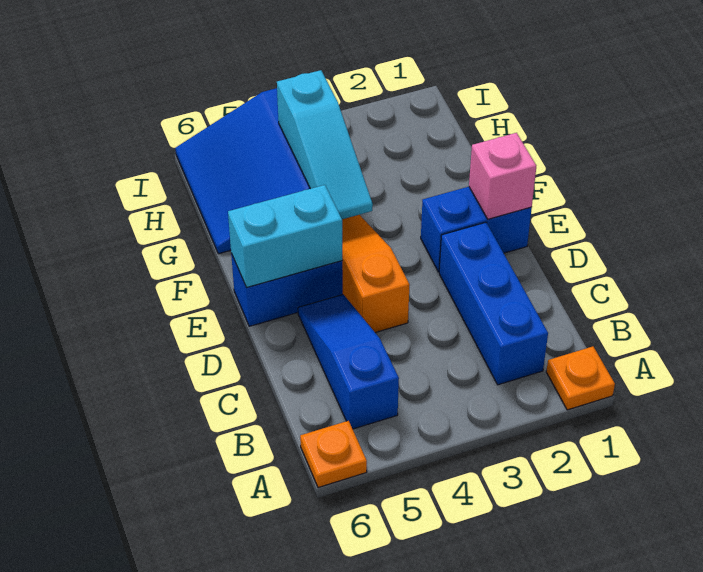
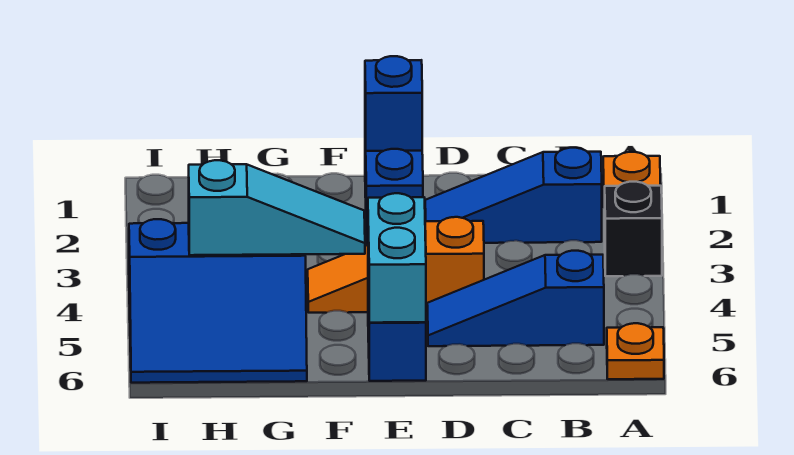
none -> black 1x1 brick [605,182,662,276]
blue 1x3 brick [439,222,548,385] -> blue 1x3 slope [425,148,602,243]
pink 1x1 brick [469,133,536,219] -> blue 1x1 brick [365,56,422,151]

